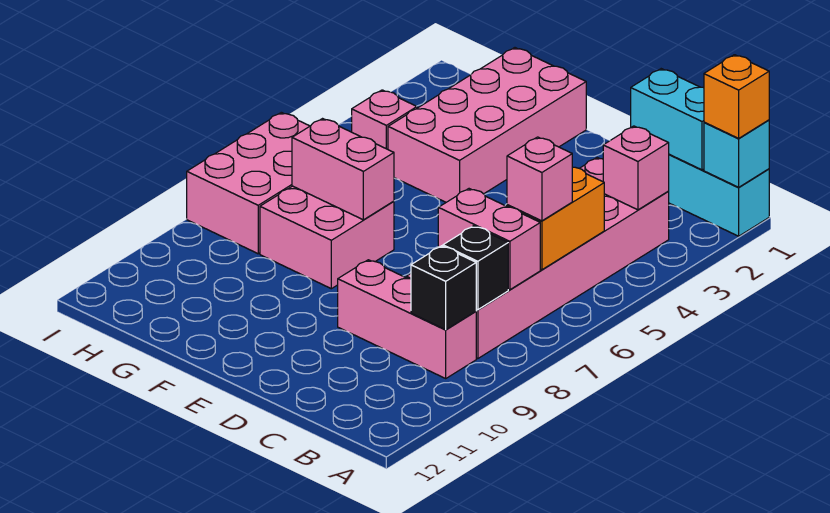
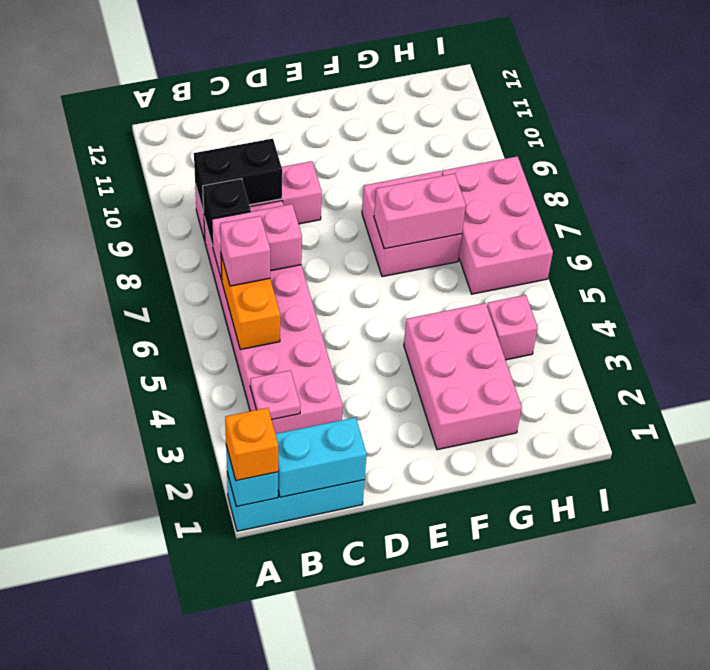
pink 1x1 brick [603,126,669,210] -> pink 1x1 plate [250,370,301,419]
black 1x1 brick [411,246,476,330] -> black 1x2 brick [194,139,282,213]
pink 2x4 brick [388,48,586,202] -> pink 2x3 brick [404,303,522,450]

